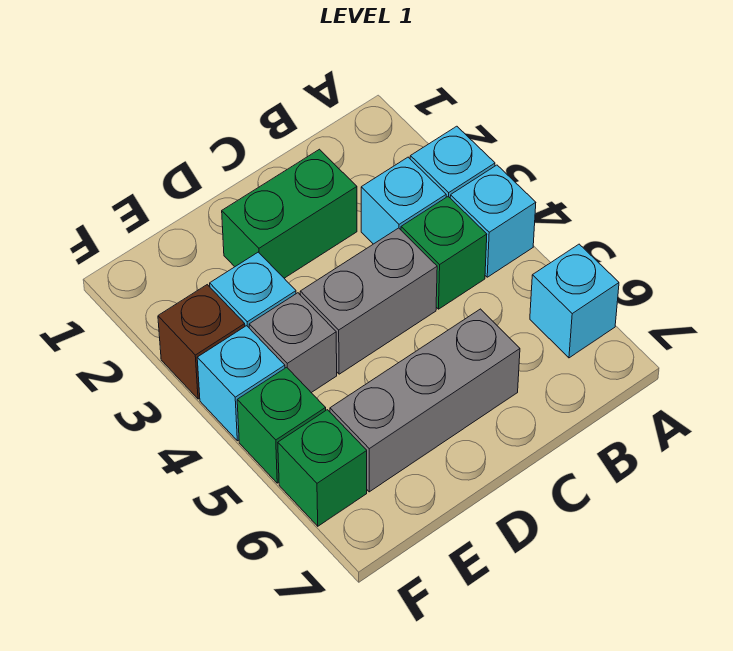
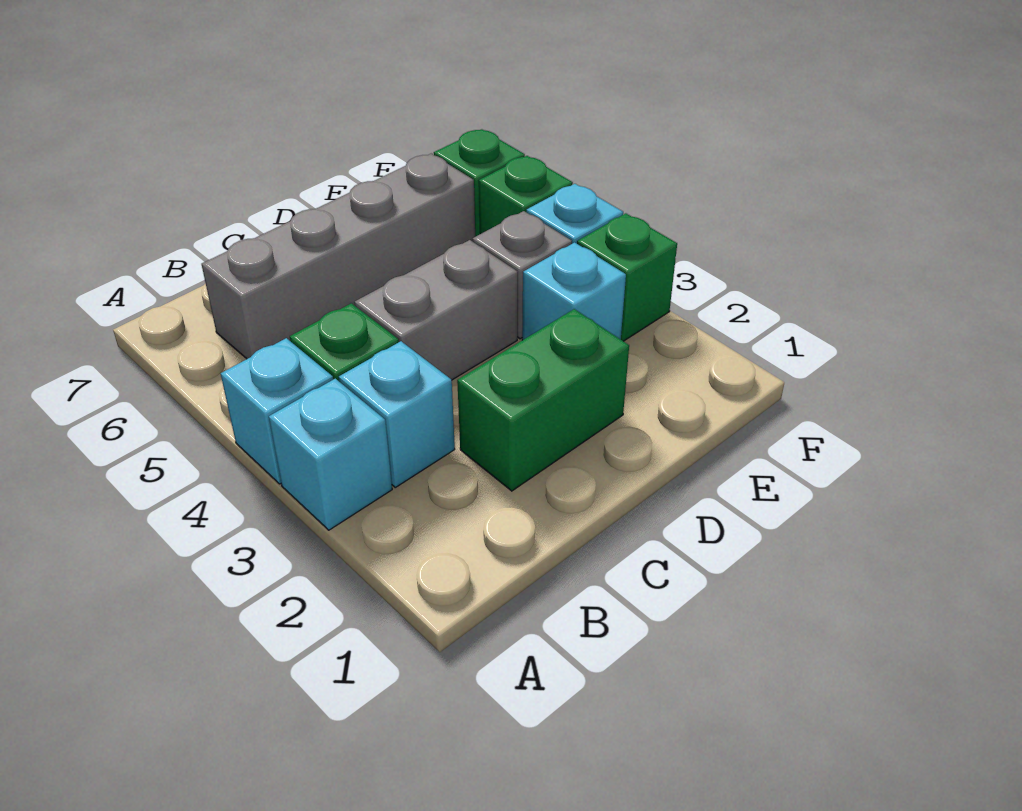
cyan 1x1 brick [530,244,619,358] -> none
grey 1x3 brick [330,309,520,492] -> grey 1x4 brick [202,154,475,359]
brown 1x1 brick [158,285,245,399] -> green 1x1 brick [577,213,677,341]

